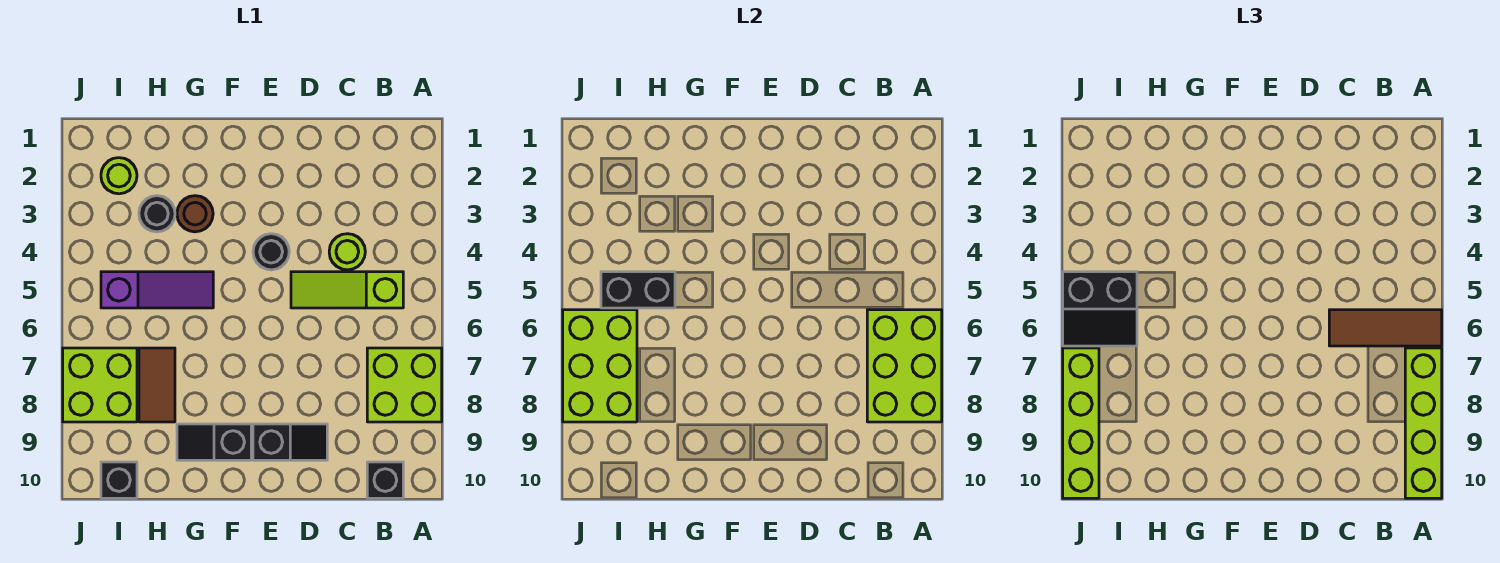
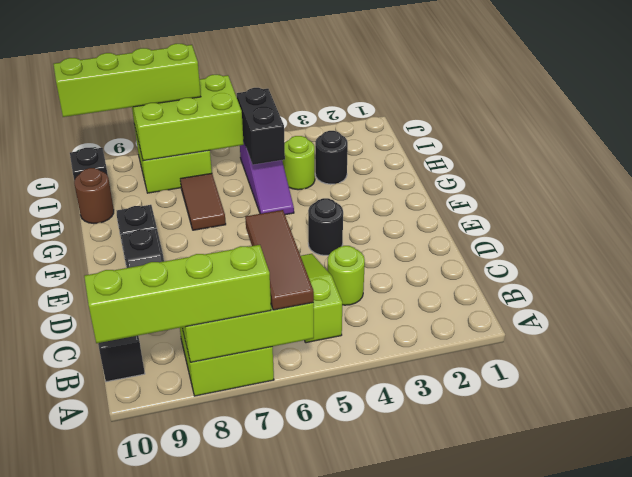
brown 1x1 round brick [177,196,213,232] -> brown 1x1 round brick moved to [74,168,114,224]
brown 1x2 tile [139,348,175,422] -> brown 1x2 tile turned to [180,173,226,230]
lime 1x1 round brick [101,158,137,194] -> lime 1x1 round brick moved to [283,136,315,190]
black 2x2 slope [1063,272,1137,346] -> none

